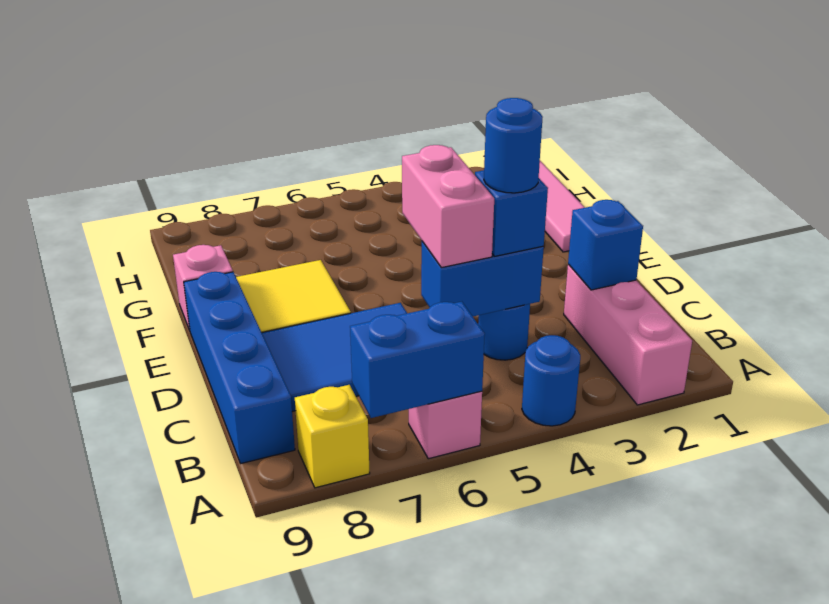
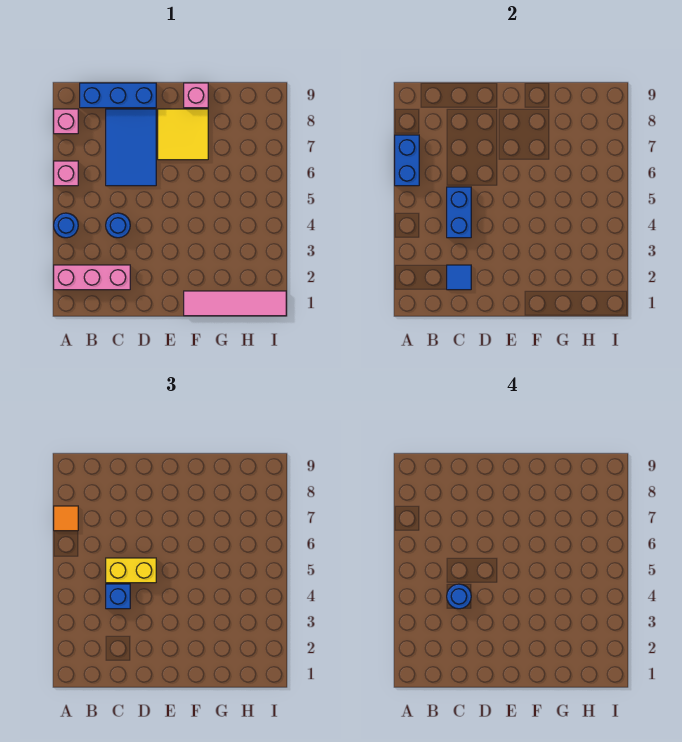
none -> orange 1x1 tile [54,506,78,531]
yellow 1x1 brick [295,385,370,488] -> pink 1x1 brick [54,109,78,134]
blue 1x4 brick [184,272,295,463] -> blue 1x3 brick [80,83,156,108]
blue 1x1 brick [568,200,643,290] -> blue 1x1 tile [447,265,471,290]
pink 1x2 brick [402,145,494,268] -> yellow 1x2 brick [106,558,156,583]

